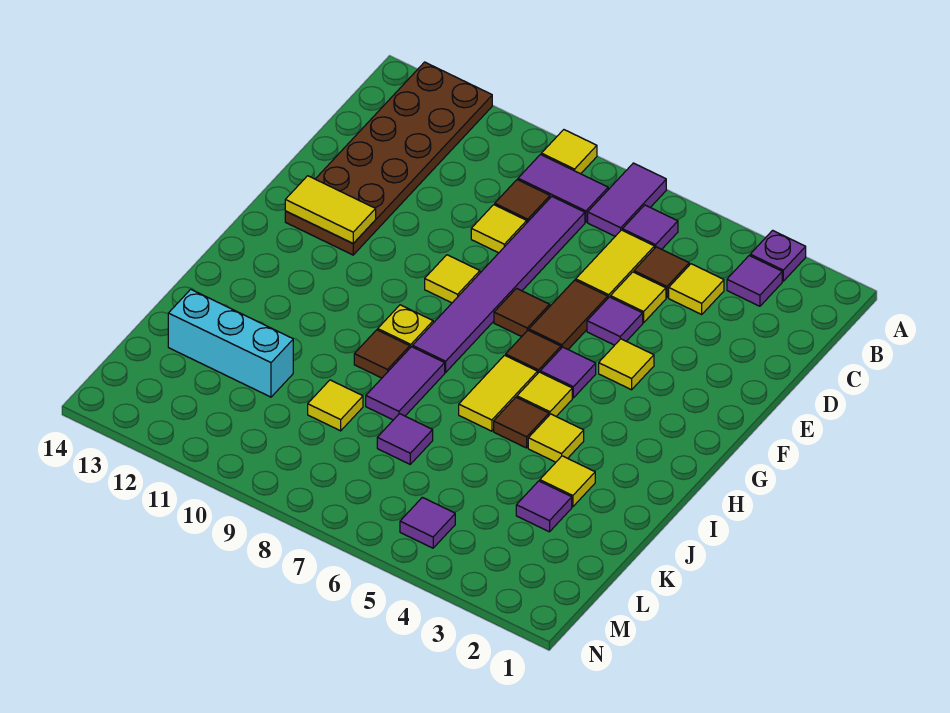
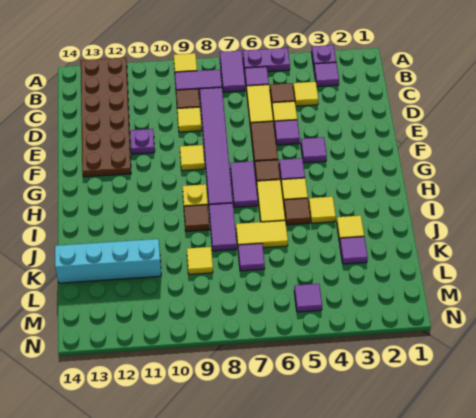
none -> purple 1x2 plate [243,48,290,72]
none -> purple 1x1 plate [130,129,155,154]
yellow 1x1 tile [599,339,654,390] -> purple 1x1 tile [301,137,327,163]
brown 1x1 tile [494,288,550,337] -> none
yellow 1x2 tile [285,176,376,243] -> yellow 1x2 tile moved to [236,221,288,248]
none -> purple 1x2 tile [230,161,258,208]
cyan 1x3 brick [168,289,293,397] -> cyan 1x4 brick [55,239,161,283]

